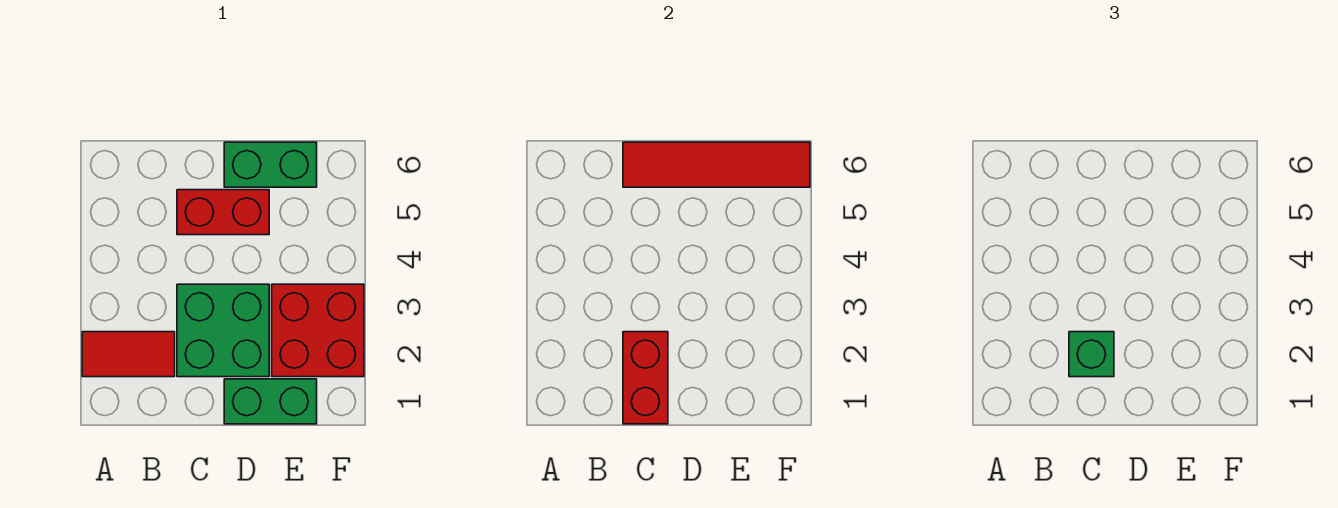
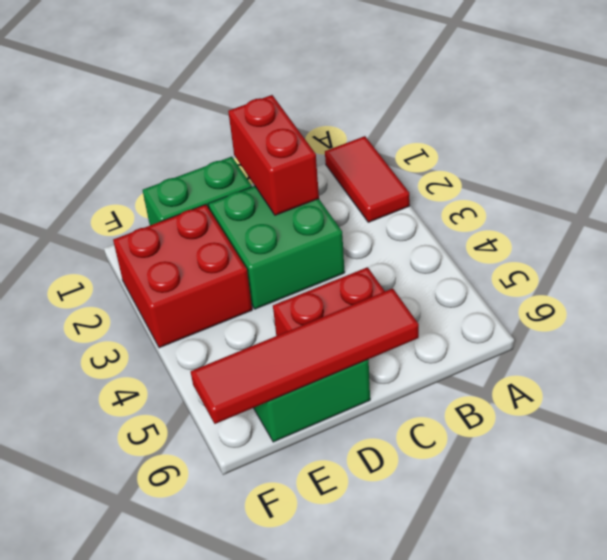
red 1x2 tile [82,332,175,377] -> red 1x2 tile turned to [325,136,410,222]
green 1x1 brick [1069,332,1114,377] -> none

